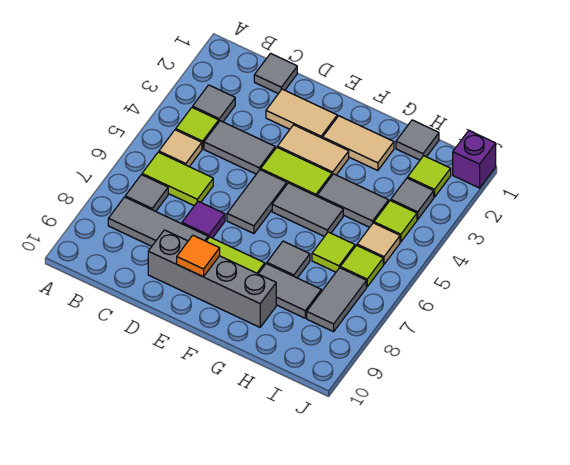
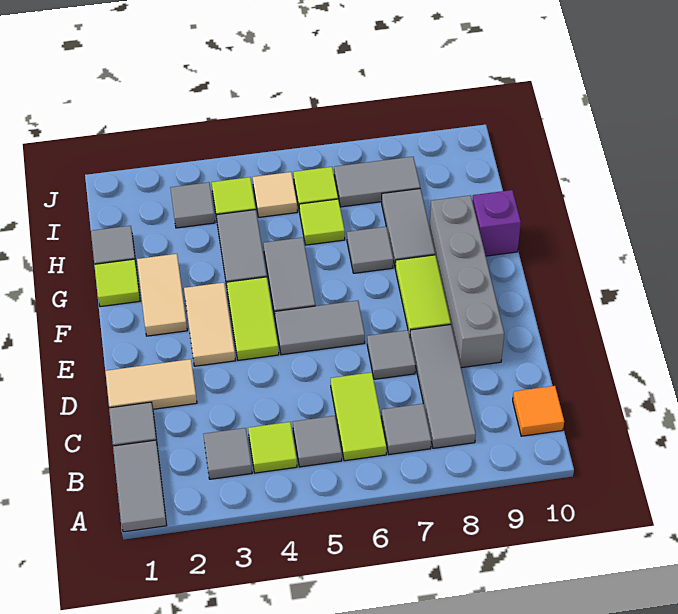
tan 1x1 tile [159,130,202,167] -> grey 1x1 tile [293,416,342,467]
grey 1x2 tile [204,121,275,174] -> grey 1x2 tile moved to [113,440,167,532]
tan 1x2 tile [266,89,337,138] -> tan 1x2 tile turned to [105,359,197,409]
purple 1x1 tile [182,201,225,238] -> grey 1x1 tile [367,330,415,379]
orange 1x1 tile [177,235,220,277] -> orange 1x1 tile moved to [513,386,564,436]
lime 1x1 tile [408,156,451,197] -> lime 1x1 tile moved to [94,259,140,307]
purple 1x1 brick [453,131,496,188] -> purple 1x1 brick moved to [472,190,521,256]

